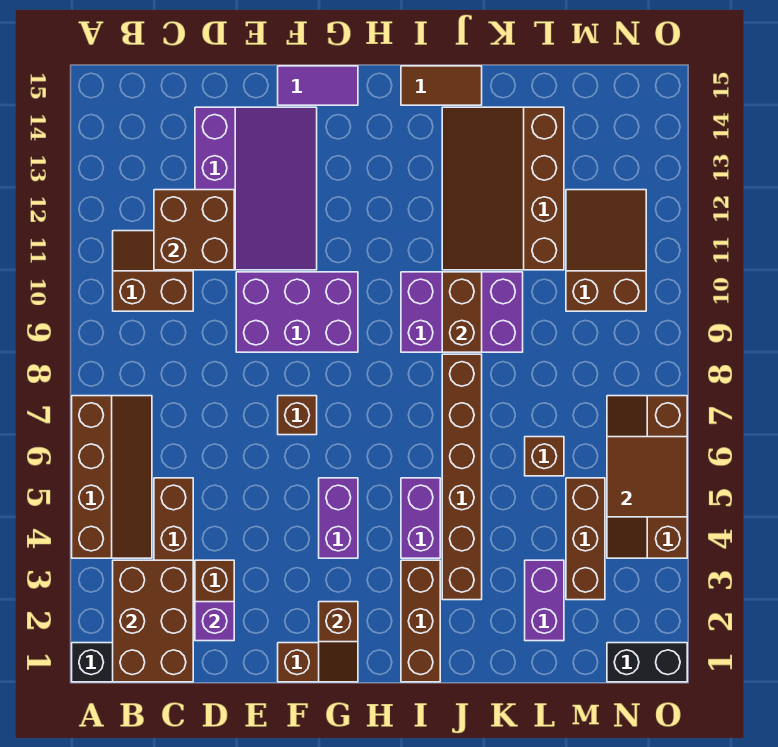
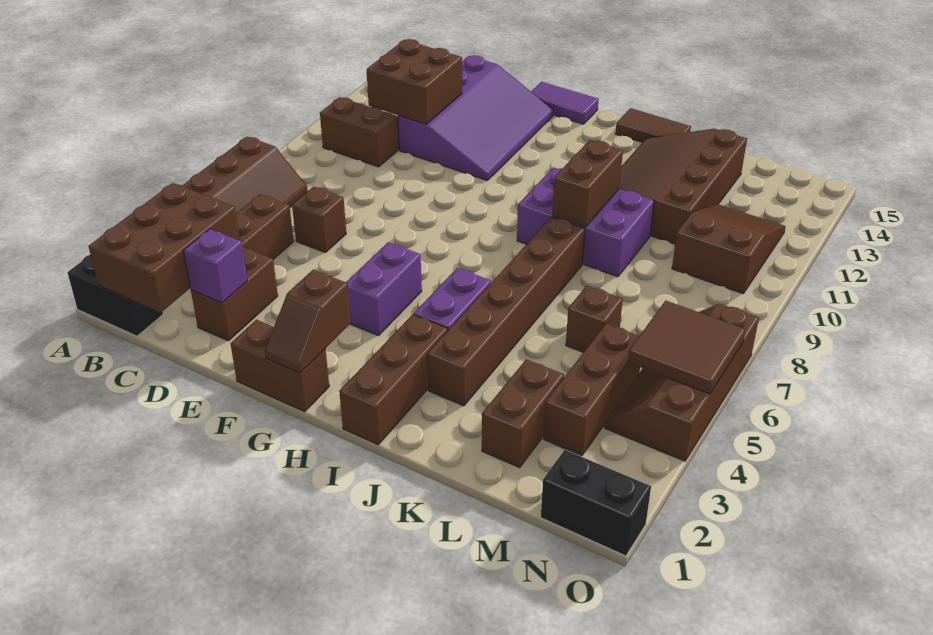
purple 2x3 brick [236,272,358,352] -> none
brown 1x1 brick [278,396,317,435] -> brown 1x1 brick moved to [292,187,346,252]
purple 1x2 brick [525,560,564,641] -> brown 1x2 brick [482,359,564,467]

